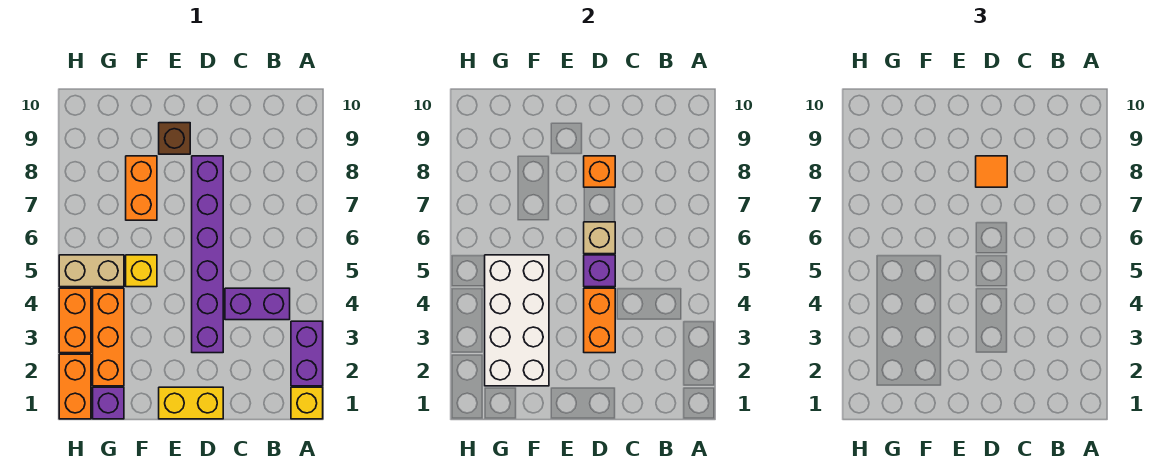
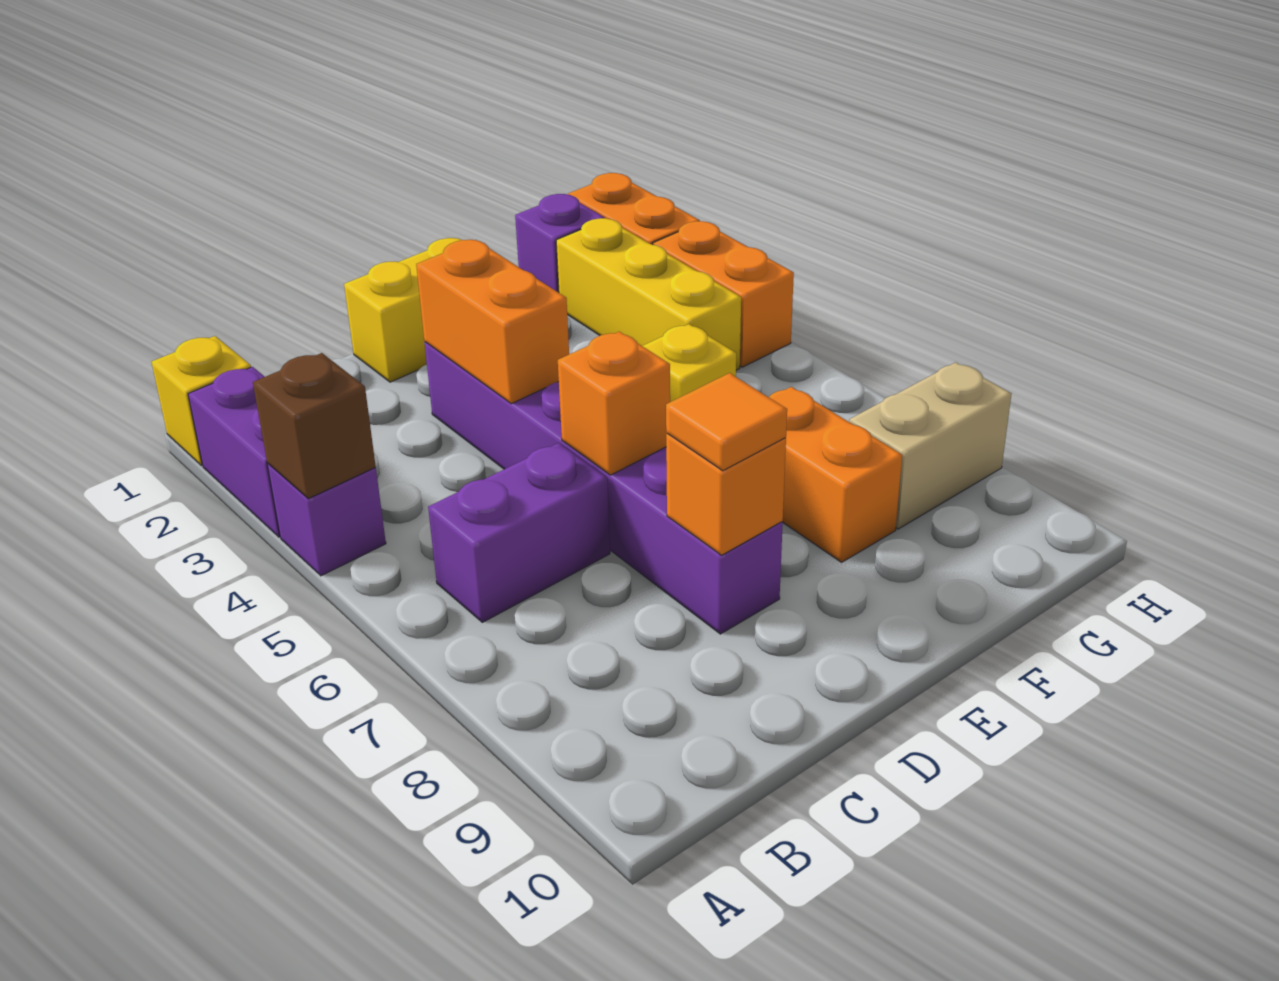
purple 1x2 brick [225,288,290,320] -> purple 1x2 brick moved to [428,443,610,622]
purple 1x1 brick [584,255,615,287] -> purple 1x1 brick moved to [268,464,386,576]
tan 1x1 brick [584,222,615,254] -> orange 1x1 brick [558,332,670,475]
brown 1x1 brick [159,123,190,154] -> brown 1x1 brick moved to [253,353,376,499]
white 2x4 brick [485,255,549,386] -> none
orange 1x3 brick [93,288,124,386] -> yellow 1x3 brick [556,218,741,370]
tan 1x2 brick [59,255,124,287] -> tan 1x2 brick moved to [849,362,1011,529]

